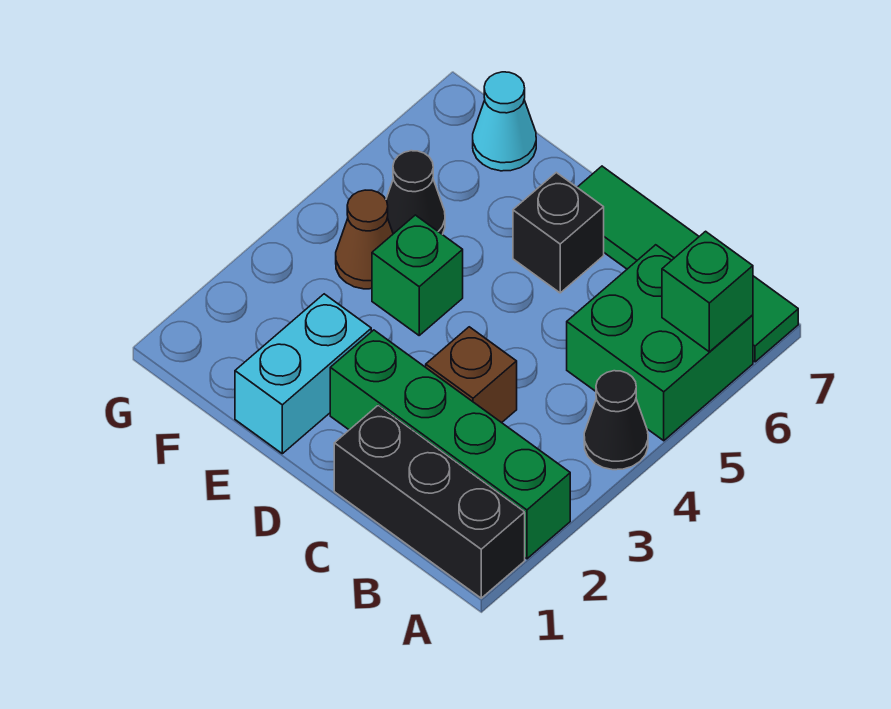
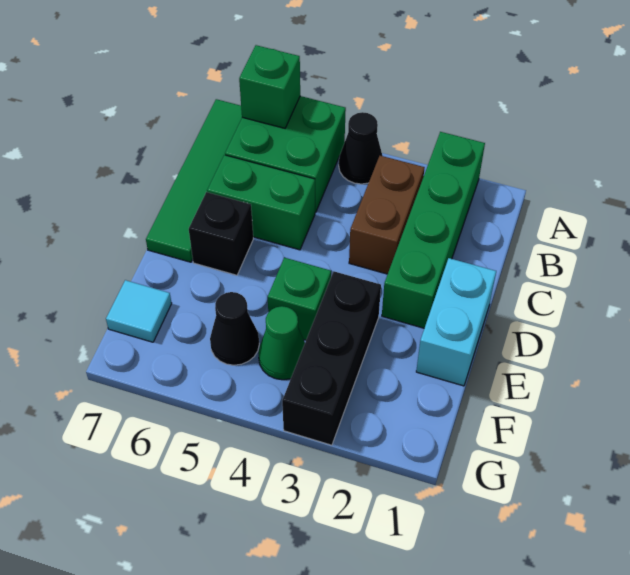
black 1x3 brick [334,406,525,598] -> black 1x3 brick moved to [282,271,381,445]
brown 1x1 brick [426,327,517,423] -> brown 1x2 brick [349,156,425,274]
none -> green 1x2 brick [207,155,315,250]
cyan 1x2 brick [235,294,371,454] -> cyan 1x2 brick turned to [416,258,496,386]
brown 1x1 cone [336,190,393,289] -> green 1x1 cone [258,306,305,380]
cyan 1x1 cone [473,72,536,171] -> cyan 1x1 tile [106,280,172,342]

